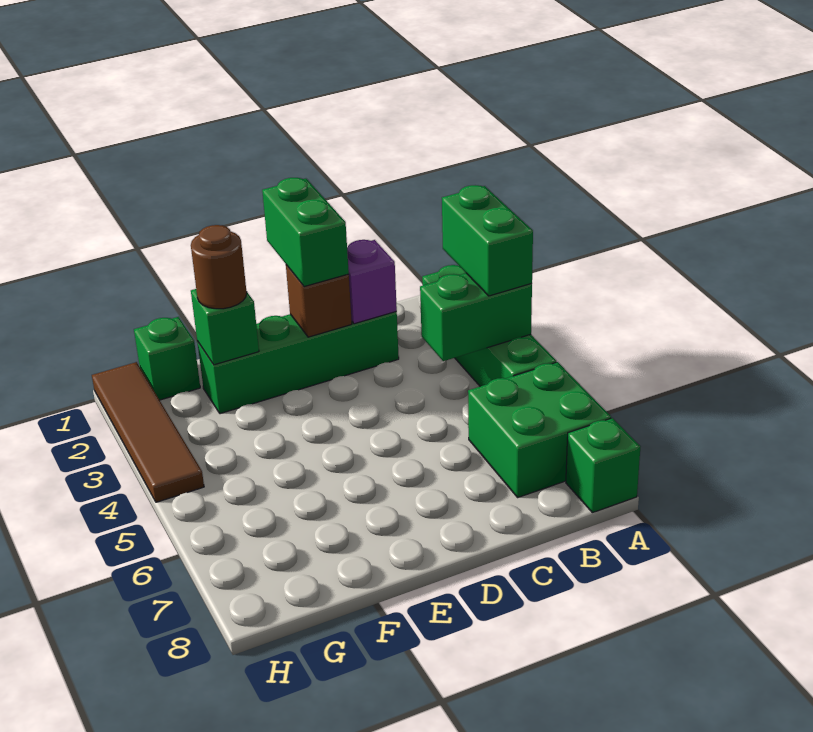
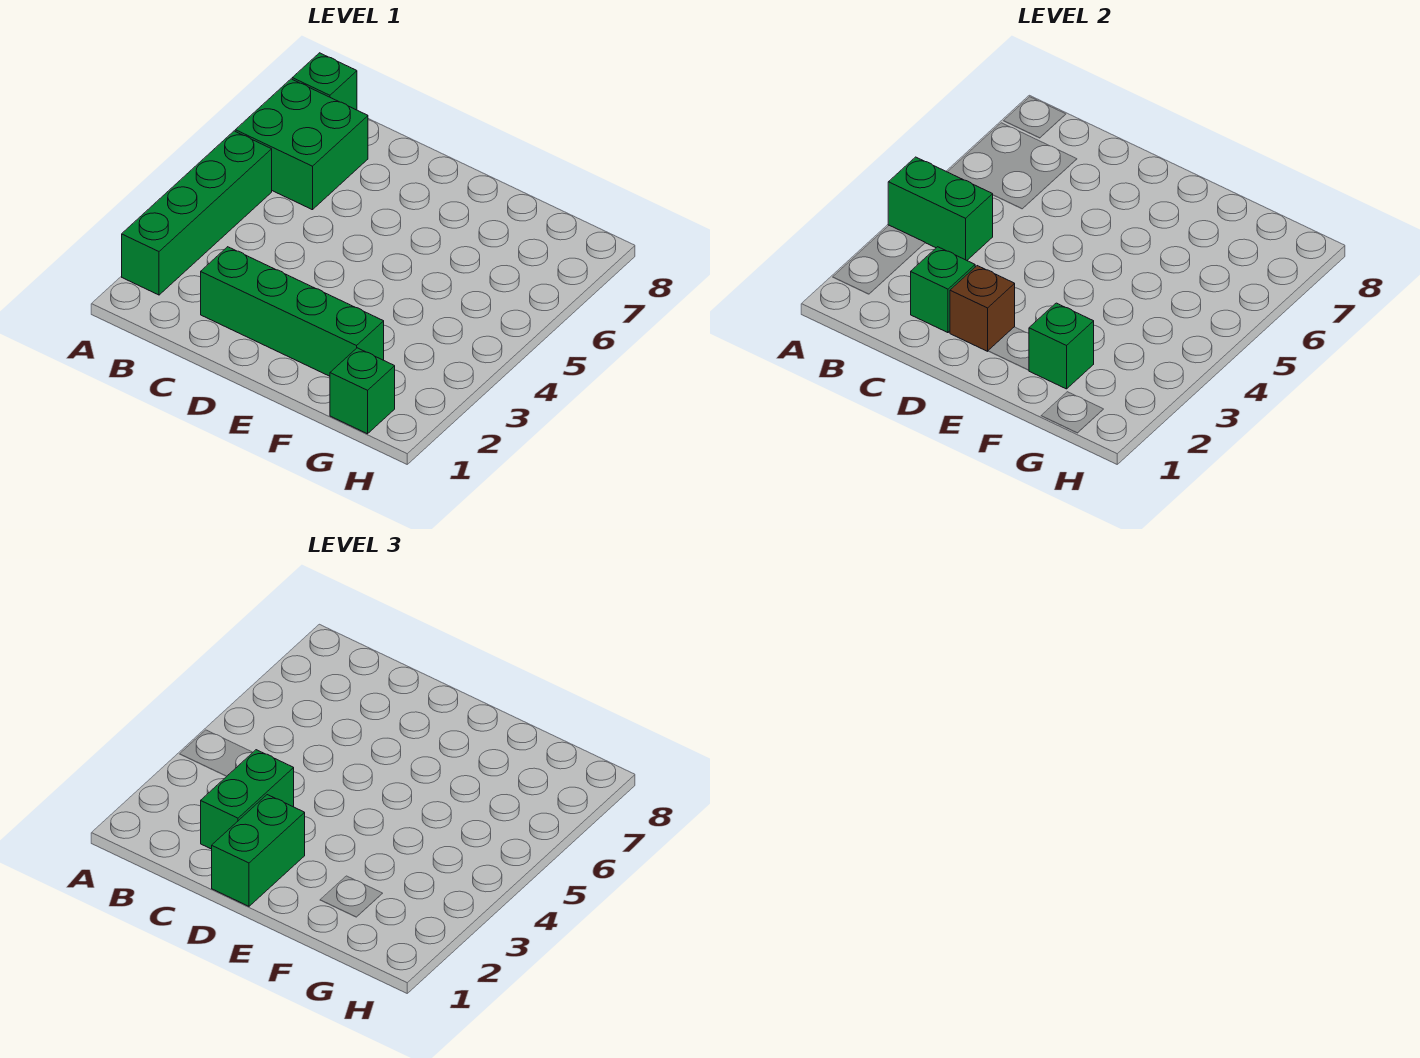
green 1x2 brick [442,185,533,296] -> green 1x2 brick moved to [201,750,294,849]
purple 1x1 brick [347,240,397,324] -> green 1x1 brick [911,247,975,333]
brown 1x1 round brick [191,225,247,309] -> none
brown 1x4 tile [92,362,204,502] -> none

